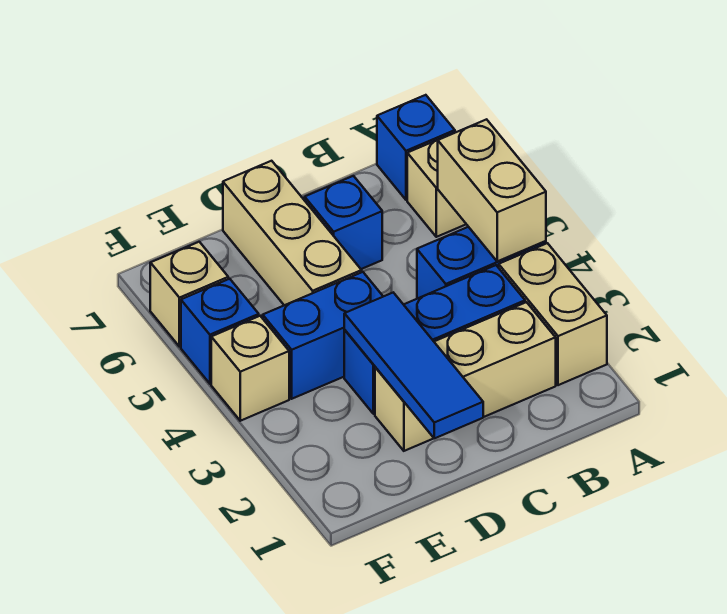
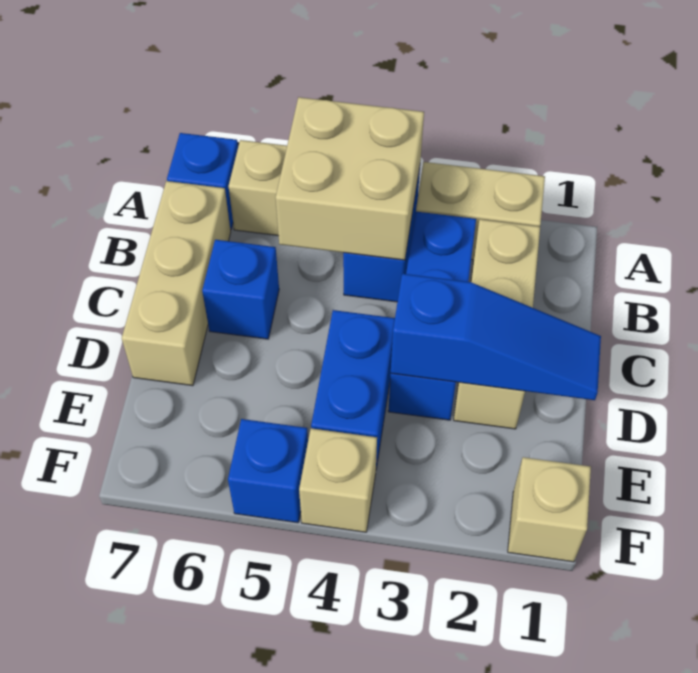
tan 1x2 brick [438,119,546,261] -> tan 2x2 brick [276,97,424,260]
blue 1x3 tile [344,293,483,438] -> blue 1x3 slope [391,274,601,400]
tan 1x3 brick [223,161,362,305] -> tan 1x3 brick turned to [122,181,231,386]
tan 1x1 brick [150,242,228,347] -> tan 1x1 brick moved to [508,457,591,562]

